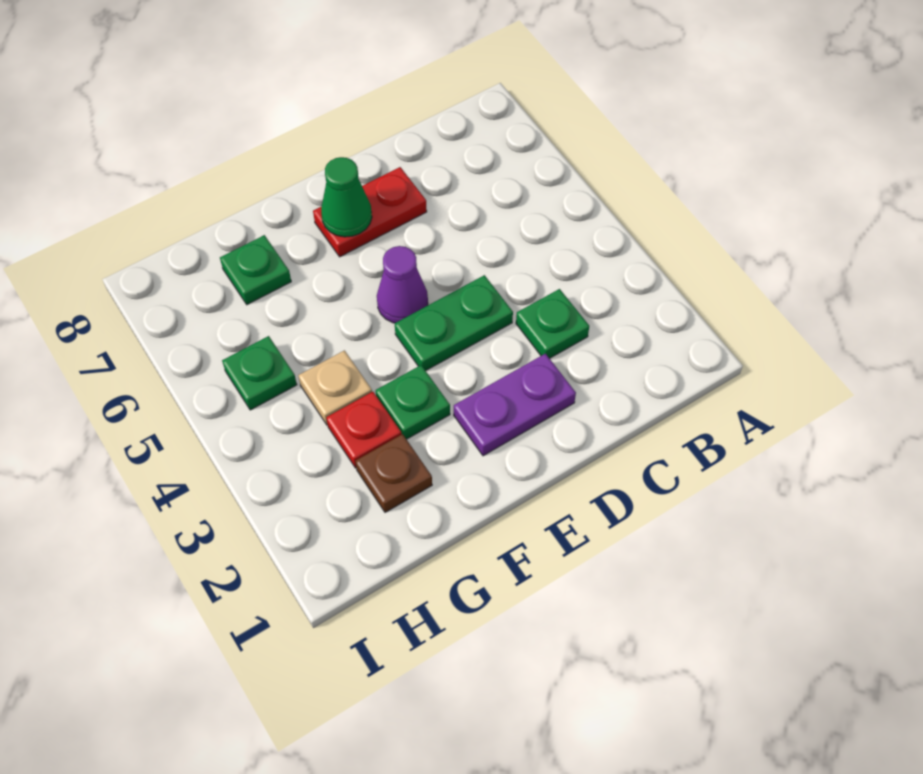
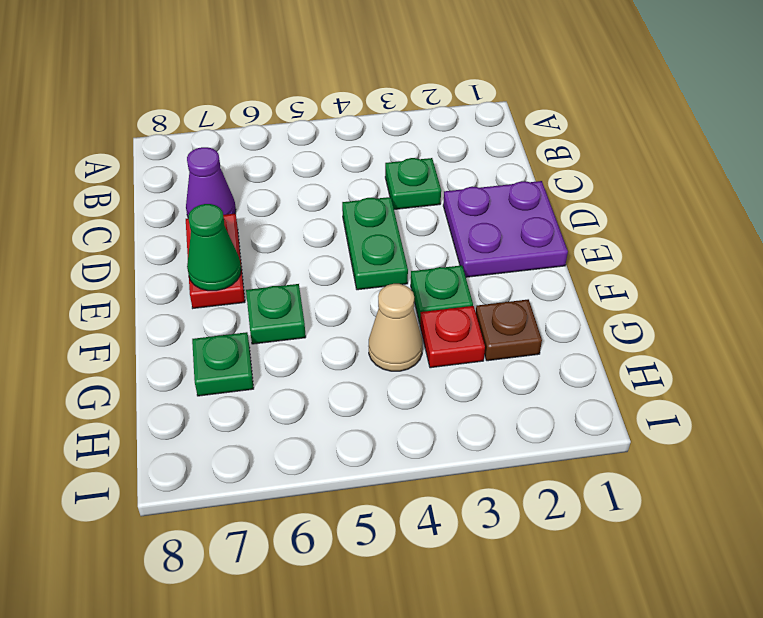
purple 1x2 plate [454,354,576,456] -> purple 2x2 plate [443,181,568,277]
purple 1x1 cone [377,246,428,323] -> purple 1x1 cone moved to [186,147,236,218]
tan 1x1 plate [298,350,372,425] -> tan 1x1 cone [368,284,423,371]
green 1x1 plate [222,336,297,410] -> green 1x1 plate moved to [246,284,306,344]

